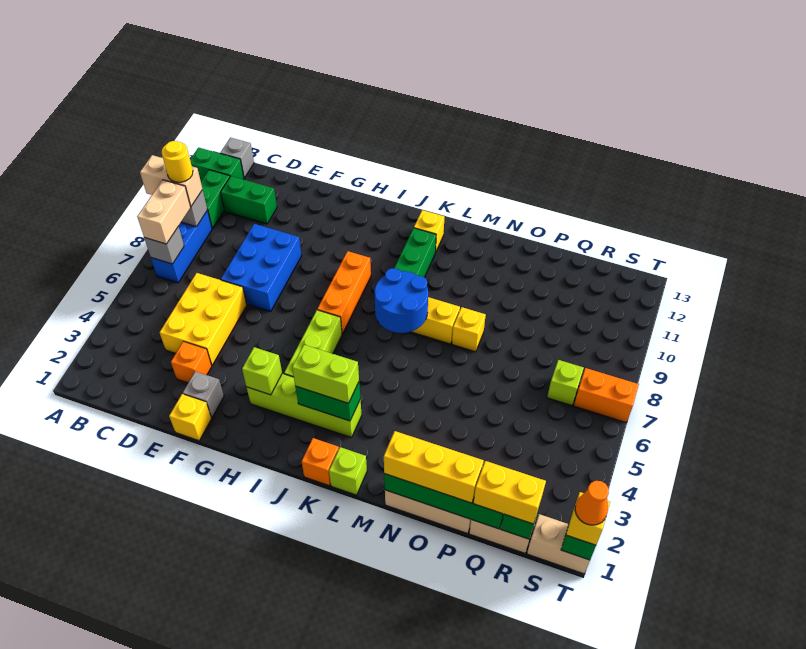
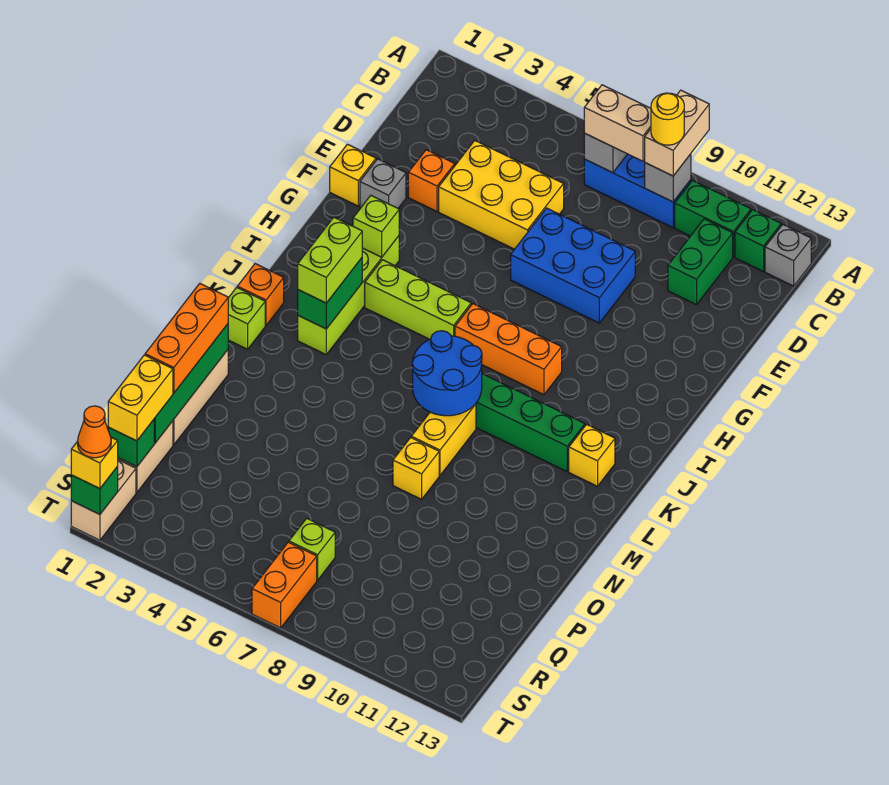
green 1x2 brick [190,148,244,181] -> green 1x1 brick [735,210,781,272]
yellow 1x3 brick [384,431,484,503] -> orange 1x3 brick [145,284,228,393]

